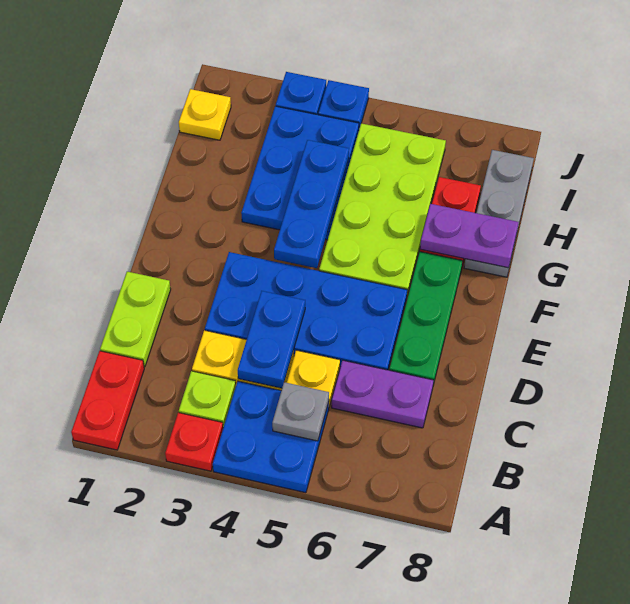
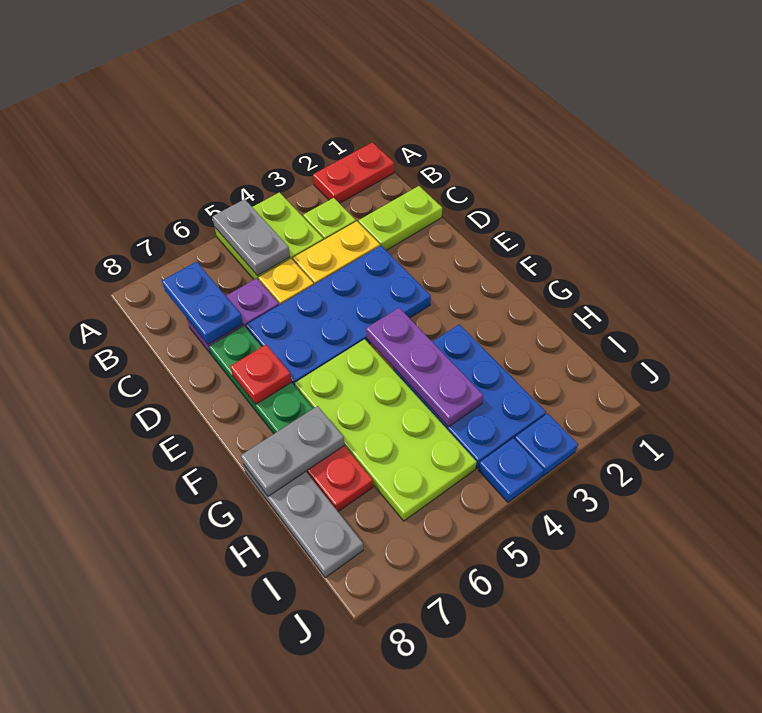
red 1x2 plate [71,351,144,450] -> red 1x2 plate turned to [313,142,394,203]
red 1x1 plate [165,413,223,471] -> red 1x1 plate moved to [230,345,292,404]
blue 2x2 plate [213,381,329,493] -> lime 2x2 plate [215,192,324,280]
grey 1x1 plate [272,382,329,441] -> grey 1x2 plate [212,199,290,276]
lime 1x2 plate [100,272,171,367] -> lime 1x2 plate turned to [359,186,442,250]
blue 1x2 plate [238,291,305,388] -> blue 1x2 plate moved to [162,262,243,344]
blue 1x3 plate [274,140,349,268] -> purple 1x3 plate [366,308,483,427]
purple 1x2 plate [420,204,519,268] -> grey 1x2 plate [241,406,344,496]
yellow 1x1 plate [179,89,231,140] -> none

